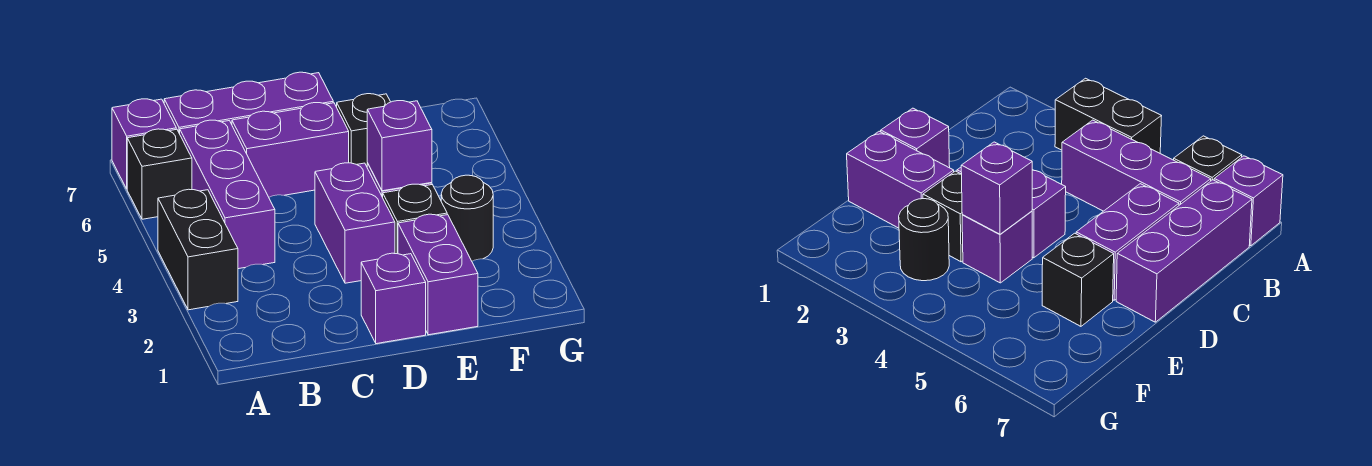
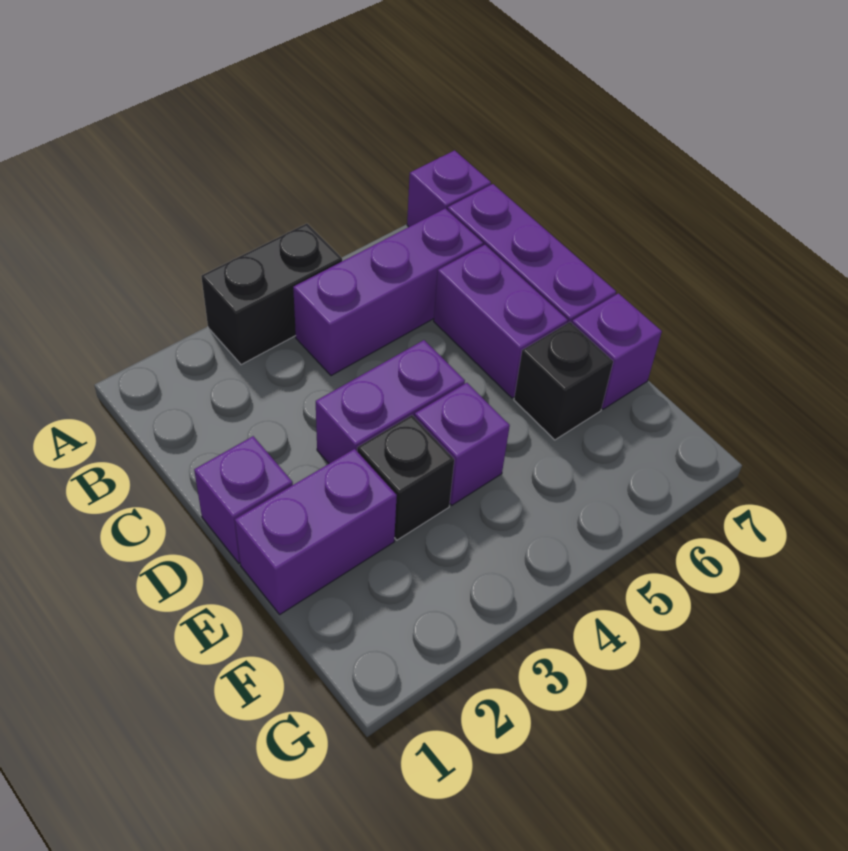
black 1x1 brick [127,129,192,219] -> none
purple 1x1 brick [367,101,432,191] -> purple 1x1 brick moved to [572,293,662,409]
black 1x1 round brick [441,175,493,261] -> none

